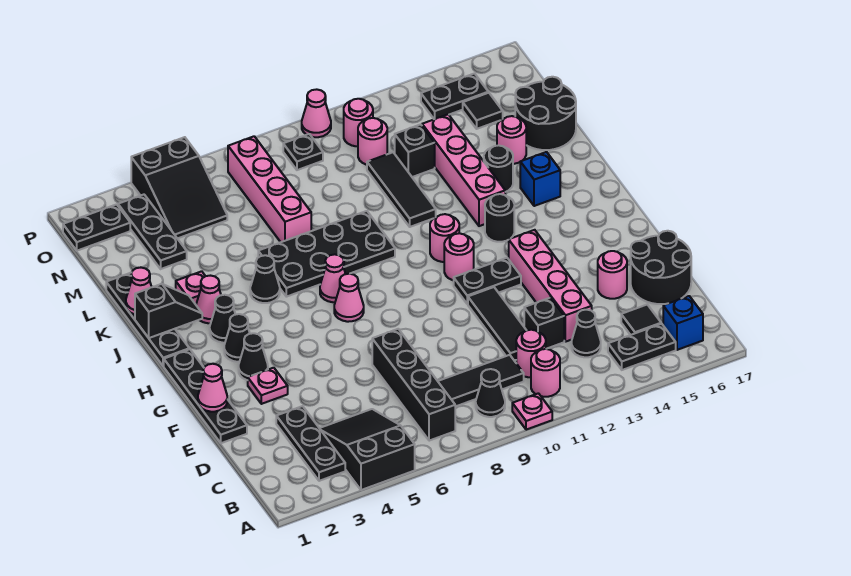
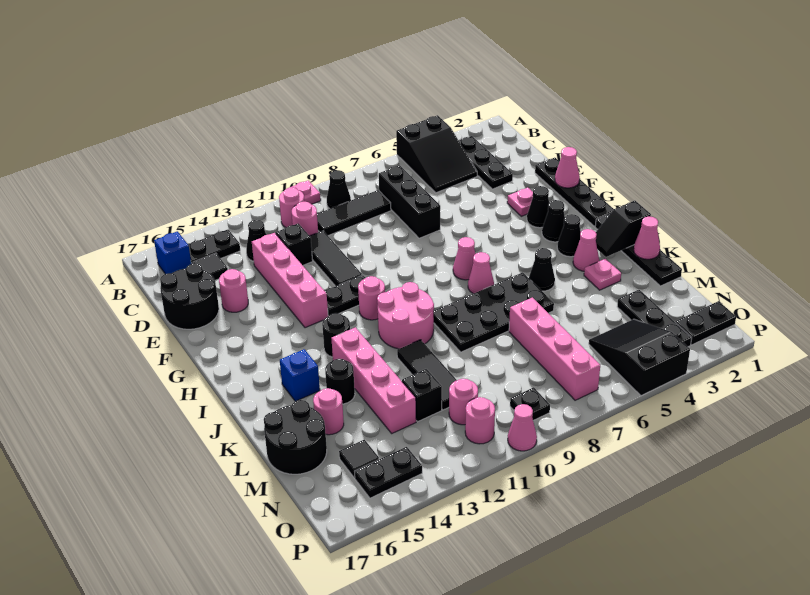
black 1x4 brick [372,329,455,441] -> black 1x3 brick [379,165,440,238]
pink 1x1 round brick [430,214,459,262] -> pink 2x2 round brick [377,282,434,349]

